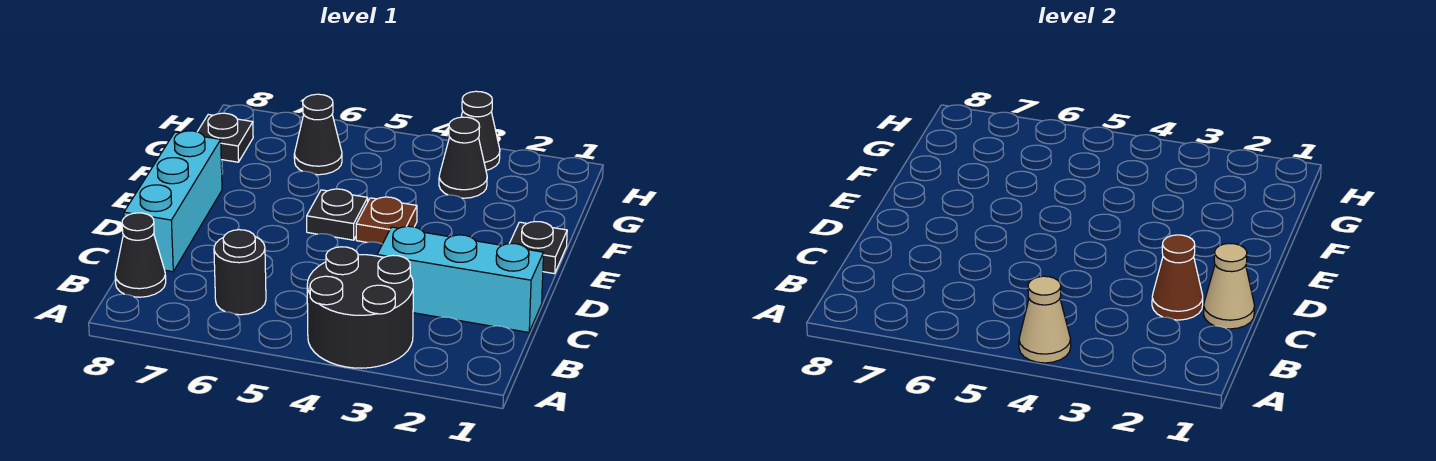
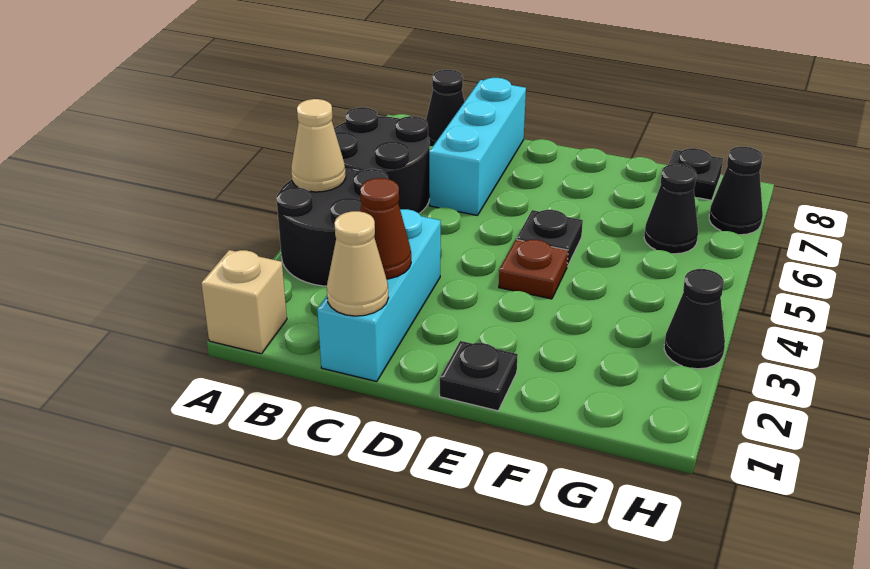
none -> tan 1x1 brick [201,250,287,354]
black 1x1 round brick [214,230,266,315] -> black 2x2 round brick [334,107,430,213]
cyan 1x3 brick [124,131,222,272] -> cyan 1x3 brick turned to [429,78,526,216]
black 1x1 cone [439,117,487,198] -> black 1x1 cone moved to [709,147,763,235]

